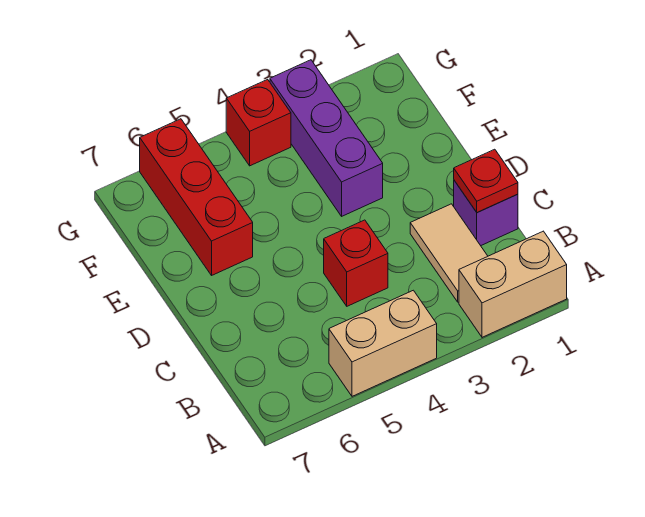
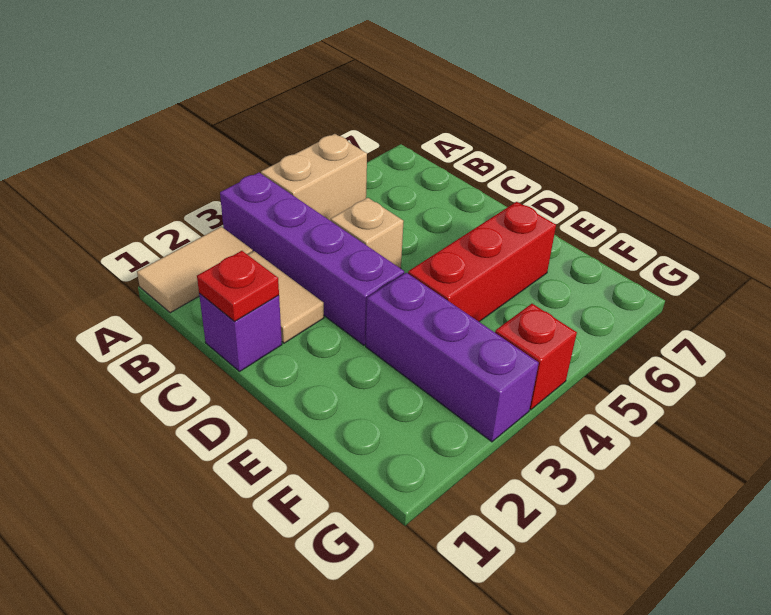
tan 1x2 brick [459,231,567,337] -> tan 1x2 tile [137,227,253,313]
none -> purple 1x4 brick [220,173,404,345]
red 1x1 brick [324,220,388,306] -> tan 1x1 brick [331,198,404,268]
red 1x3 brick [140,119,253,275] -> red 1x3 brick turned to [408,202,556,322]

